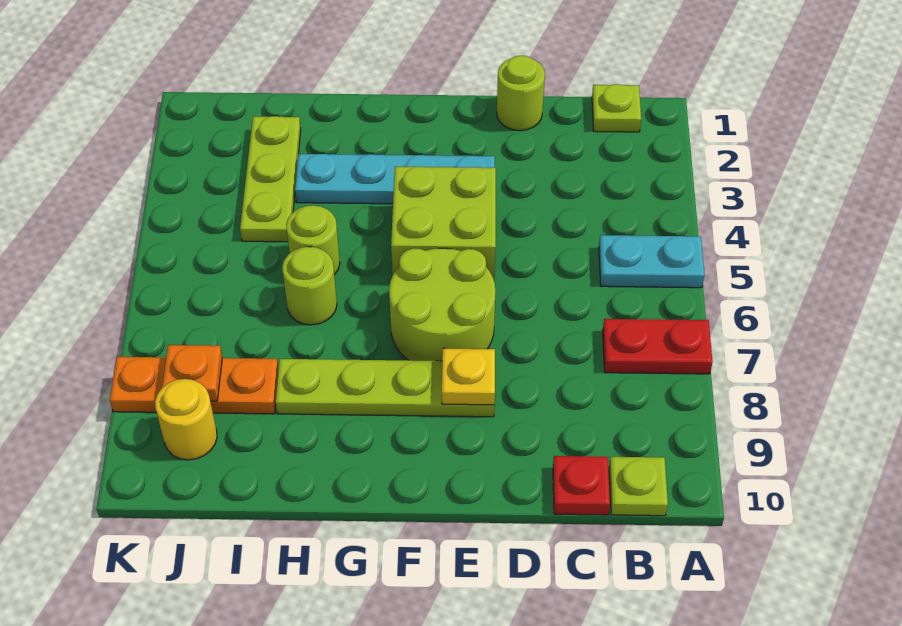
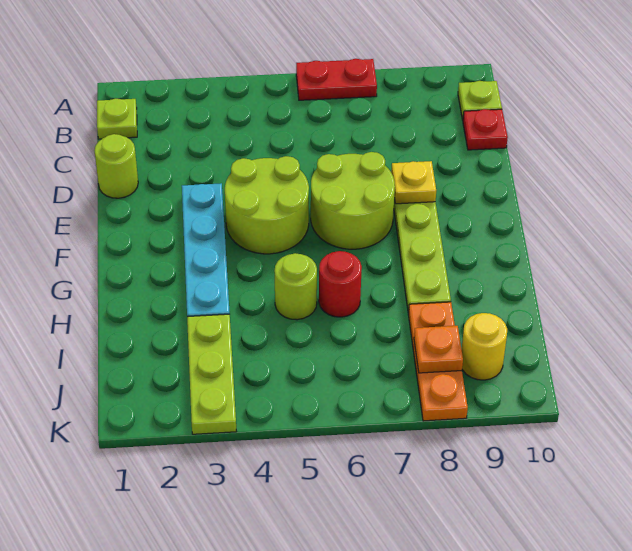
cyan 1x2 plate [599,235,705,288] -> none
red 1x2 plate [603,319,713,374] -> red 1x2 plate turned to [296,59,377,100]
lime 2x2 brick [391,166,496,280] -> lime 2x2 round brick [225,156,309,254]
lime 1x1 round brick [282,247,337,325] -> red 1x1 round brick [319,251,362,317]
lime 1x3 plate [240,116,301,242] -> lime 1x3 plate turned to [187,314,236,434]

